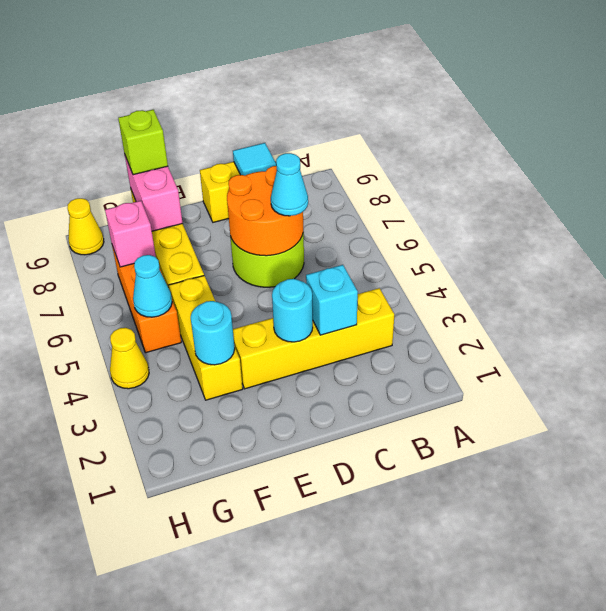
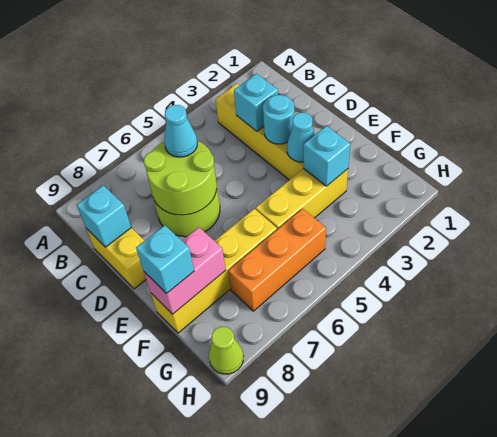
orange 2x2 round brick [227,166,303,256] -> lime 2x2 round brick [144,140,217,215]
cyan 1x1 tile [233,143,276,175] -> cyan 1x1 brick [77,185,131,247]
cyan 1x1 round brick [190,301,235,365] -> cyan 1x1 brick [303,126,350,186]
lime 1x1 brick [118,110,168,175] -> cyan 1x1 brick [136,225,194,293]
cyan 1x1 cone [133,255,172,317] -> cyan 1x1 cone moved to [287,113,315,162]
pink 1x1 brick [105,201,156,267] -> none
yellow 1x1 cone [110,328,149,389] -> none
yellow 1x1 cone [67,198,104,255] -> lime 1x1 cone [209,327,243,374]

